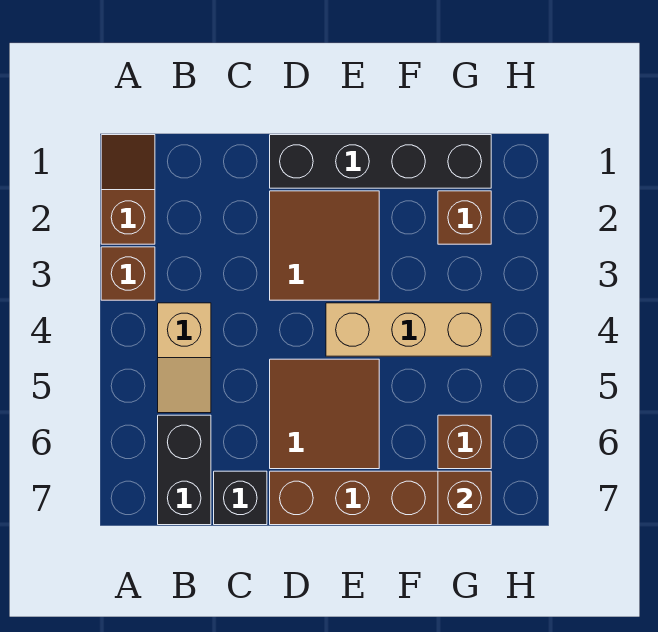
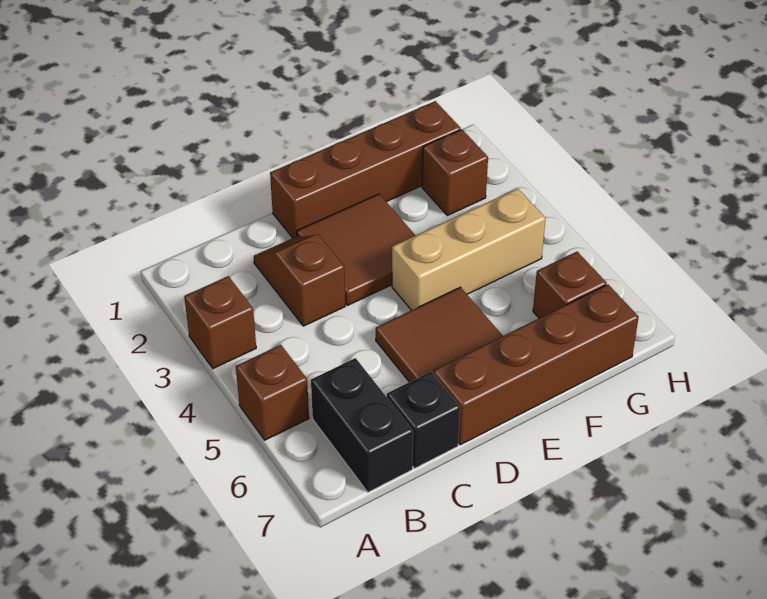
brown 1x2 slope [101,135,155,244] -> brown 1x2 slope moved to [254,235,345,326]
tan 1x2 slope [158,303,211,413] -> none
black 1x4 brick [270,135,491,188] -> brown 1x4 brick [270,101,461,238]
brown 1x1 brick [438,471,491,525] -> brown 1x1 brick moved to [236,345,309,440]

